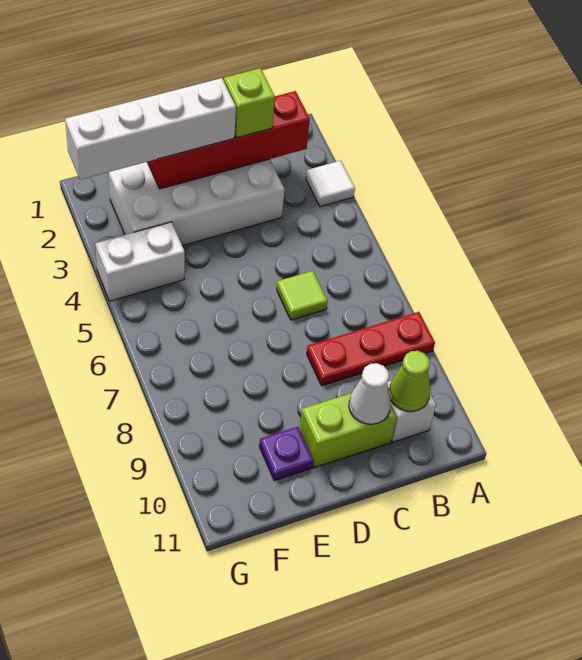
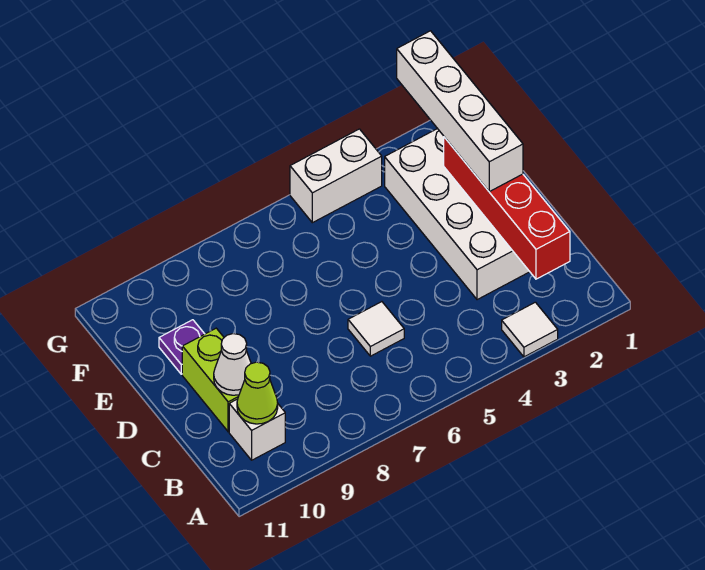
red 1x3 plate [307,312,435,386] -> none
lime 1x1 brick [224,68,275,138] -> none
lime 1x1 tile [277,271,328,320] -> white 1x1 tile [348,302,404,356]
white 1x2 brick [95,222,185,301] -> white 1x2 brick turned to [290,129,382,223]

